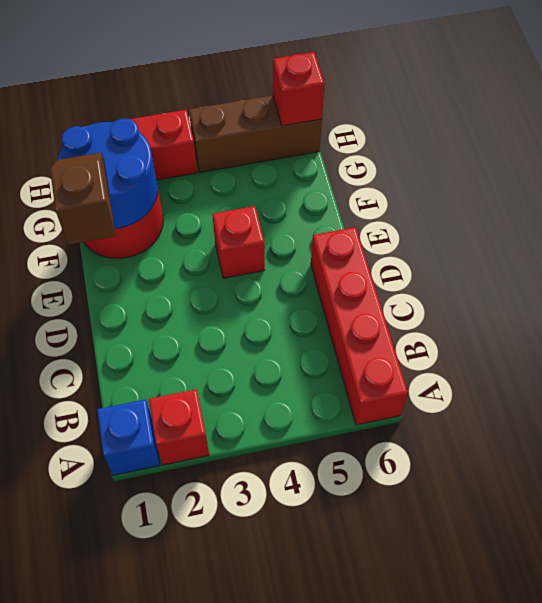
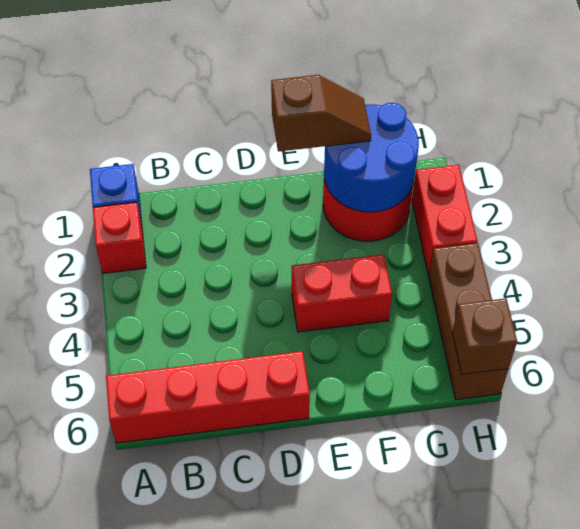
red 1x1 brick [212,206,265,278] -> red 1x2 brick [292,254,392,332]
red 1x1 brick [273,52,325,126] -> brown 1x1 brick [452,298,517,375]

